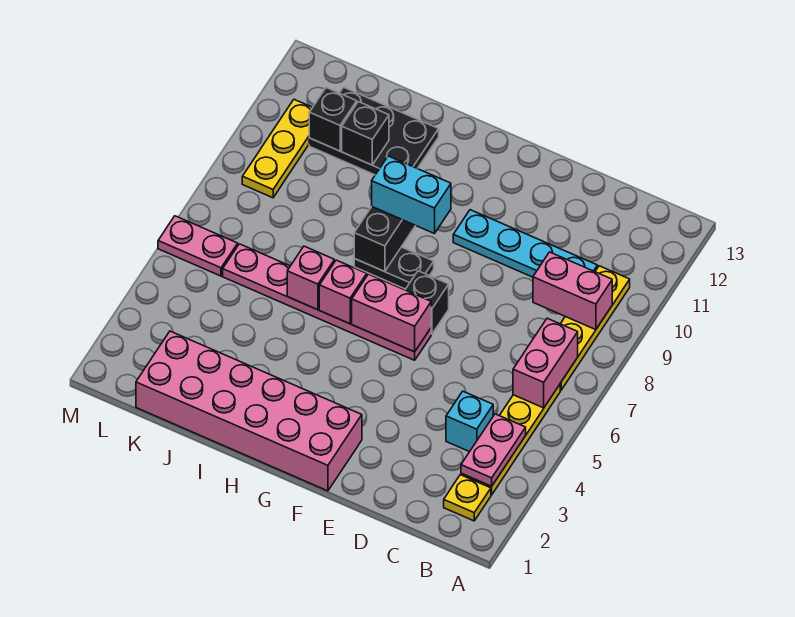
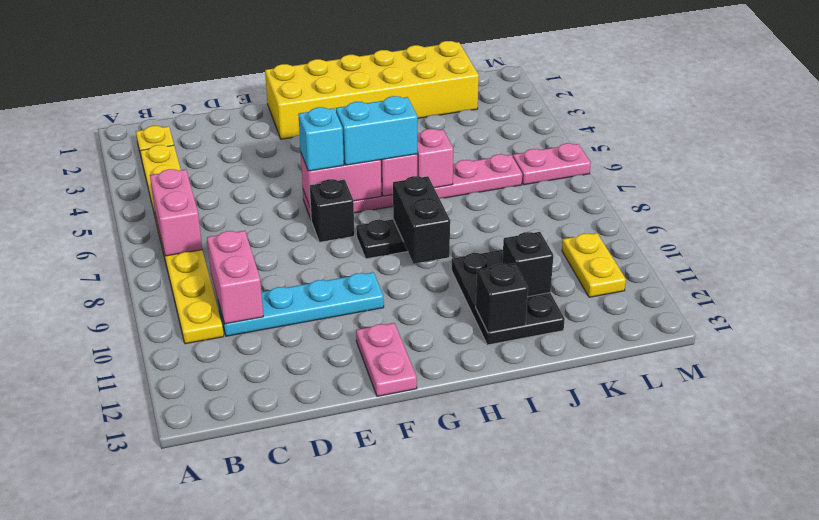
pink 1x2 plate [461,414,526,486] -> pink 1x2 plate moved to [356,323,417,396]
pink 1x2 brick [533,252,612,330] -> pink 1x2 brick turned to [207,231,263,324]
cyan 1x1 brick [446,391,493,452] -> cyan 1x1 brick moved to [298,107,344,171]
pink 2x6 brick [136,331,362,491] -> yellow 2x6 brick [265,41,479,139]
cyan 1x2 brick [372,156,451,234] -> cyan 1x2 brick moved to [336,96,418,165]
black 2x3 plate [309,87,439,175] -> black 2x3 plate turned to [452,250,565,345]
black 1x1 brick [309,88,357,151] -> black 1x1 brick moved to [476,263,528,332]
yellow 1x3 plate [242,100,313,198] -> yellow 1x2 plate [562,233,626,297]

